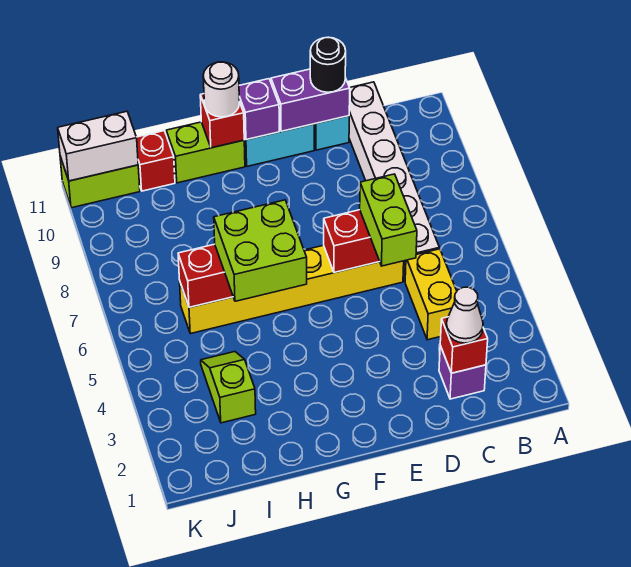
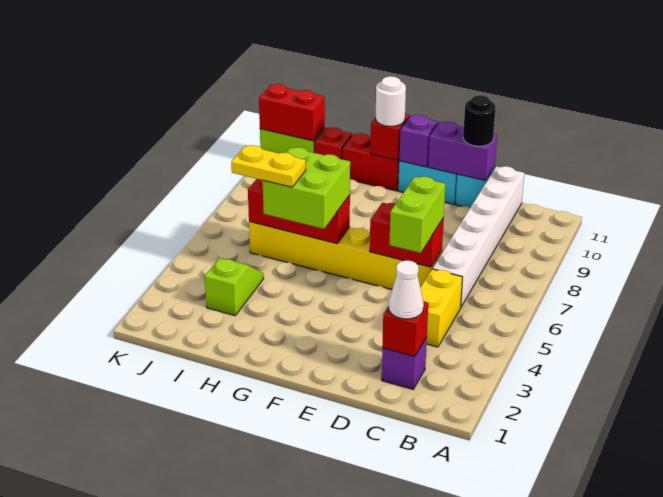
lime 1x2 brick [166,122,245,183] -> red 1x2 brick [342,134,399,191]
none -> yellow 1x2 plate [231,145,306,187]
white 1x2 brick [58,111,138,181] -> red 1x2 brick [259,84,325,141]

